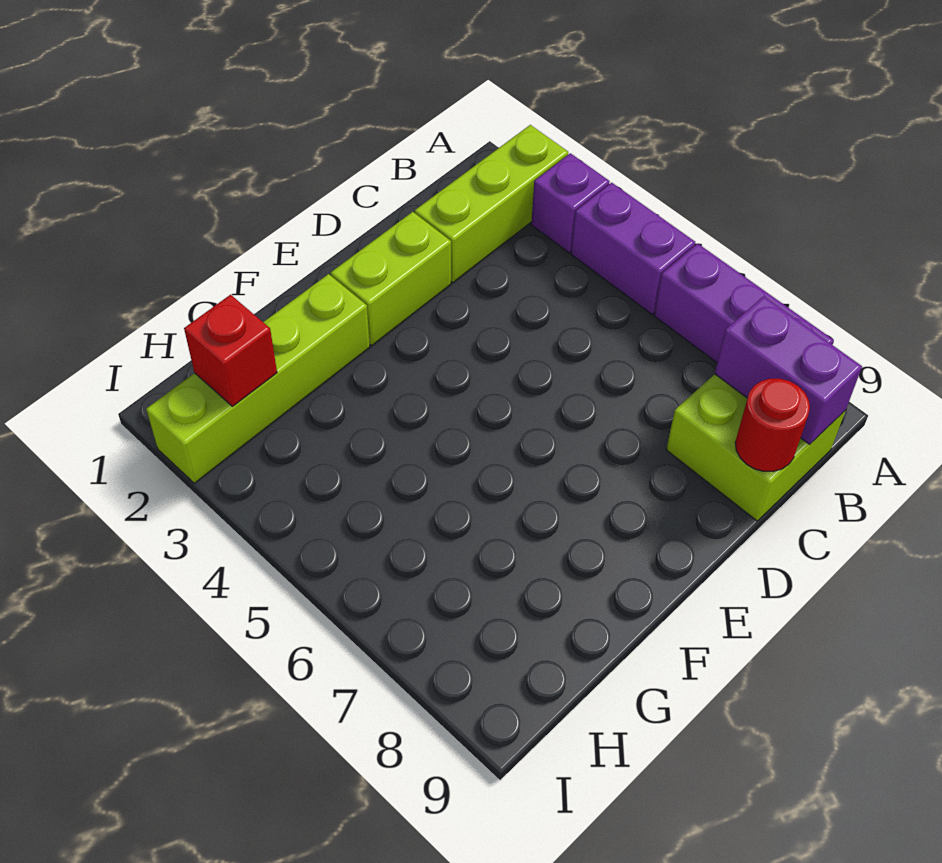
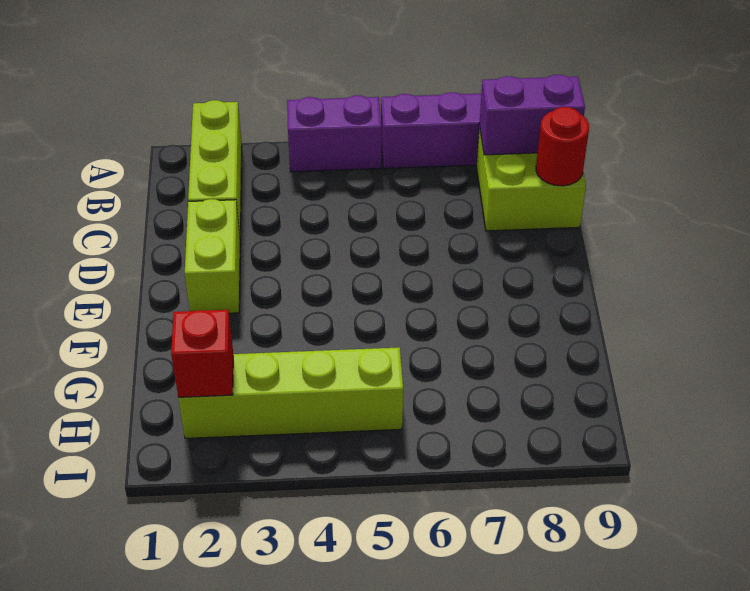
purple 1x1 brick [531,153,610,253] -> none
lime 1x4 brick [146,274,370,483] -> lime 1x4 brick turned to [178,347,403,438]

